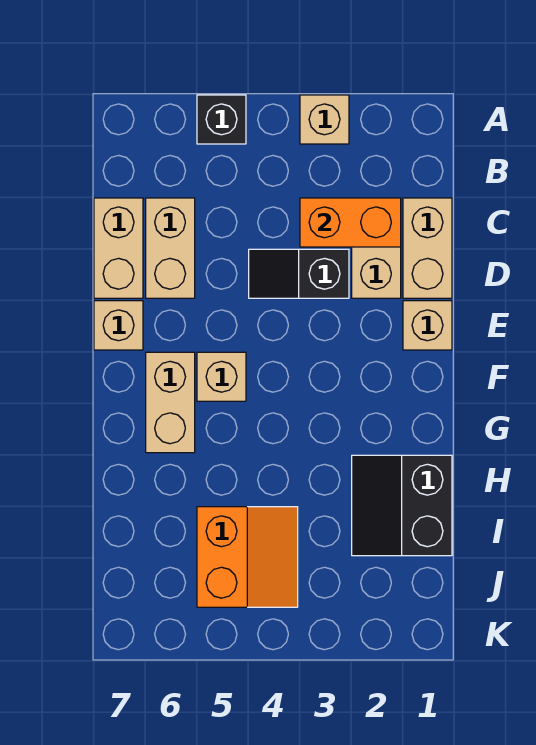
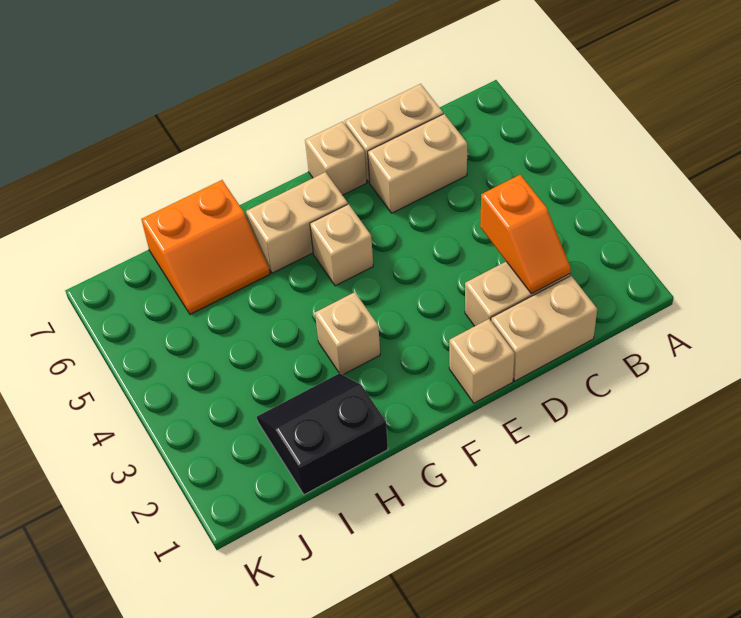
tan 1x1 brick [300,95,349,144] -> tan 1x1 brick moved to [315,292,380,375]
black 1x1 brick [197,95,246,144] -> none
orange 1x2 brick [300,198,401,247] -> orange 1x2 slope [480,175,571,294]
black 1x2 slope [249,249,349,298] -> none
orange 2x2 slope [197,507,298,607] -> orange 2x2 slope moved to [141,180,270,314]

